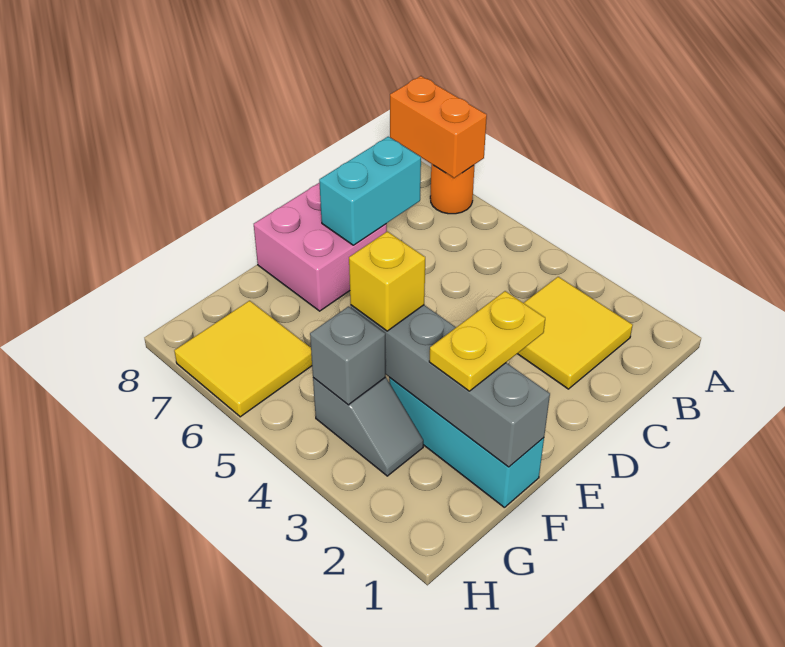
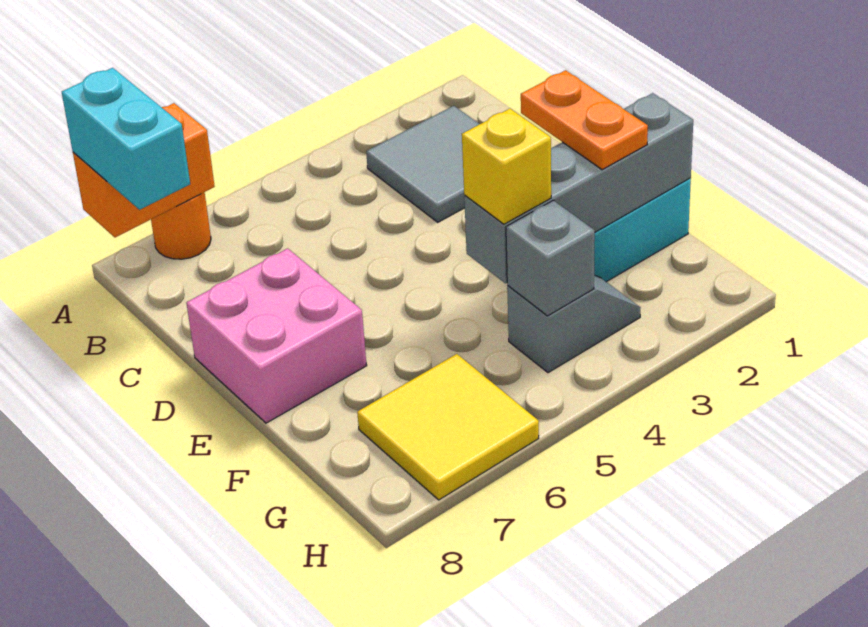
yellow 2x2 tile [518,277,633,389] -> grey 2x2 tile [366,106,479,222]
cyan 1x2 brick [319,137,421,245] -> cyan 1x2 brick moved to [62,68,190,210]
yellow 1x2 plate [429,291,545,391] -> orange 1x2 plate [521,70,648,170]

